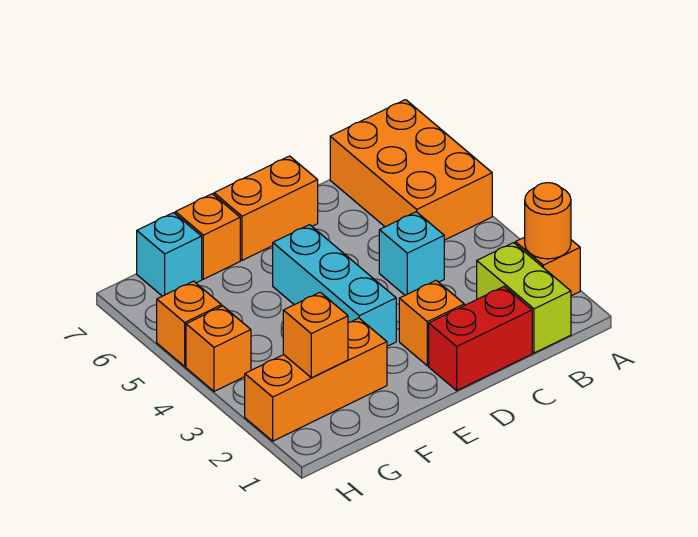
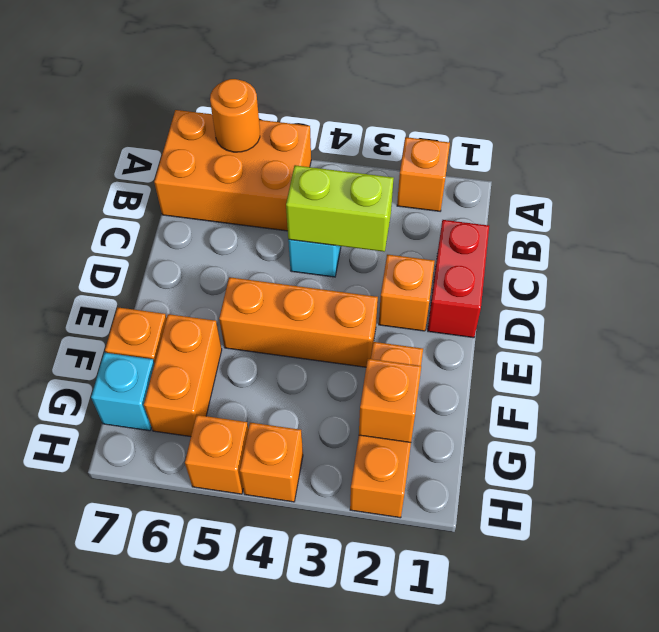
orange 1x1 round brick [525,183,571,259] -> orange 1x1 round brick moved to [210,79,260,152]
lime 1x2 brick [477,243,571,353] -> lime 1x2 brick moved to [286,165,394,252]
orange 1x2 brick [214,156,318,260] -> orange 1x2 brick moved to [144,314,222,437]
cyan 1x3 brick [273,225,396,346] -> orange 1x3 brick [219,277,378,367]

